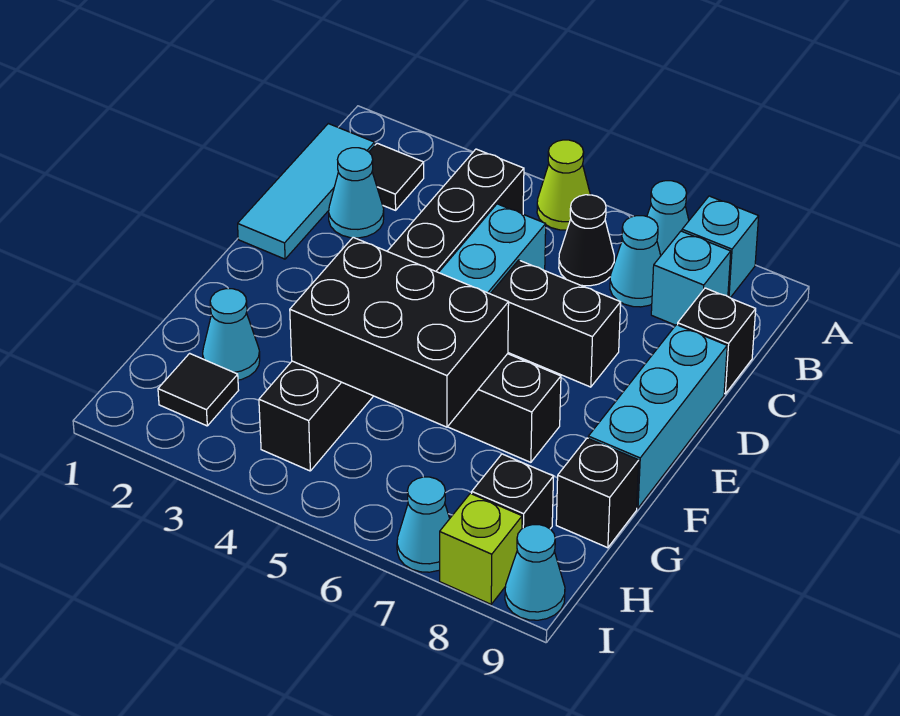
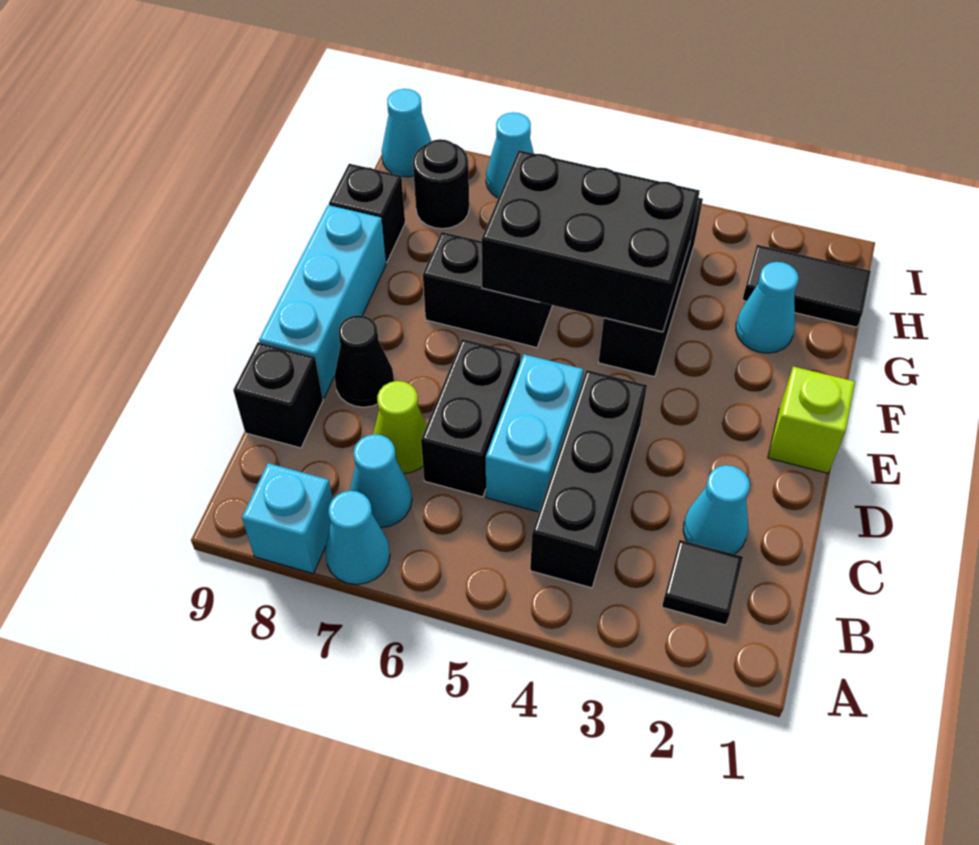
lime 1x1 cone [537,140,590,230] -> lime 1x1 cone moved to [373,381,427,473]
cyan 1x3 tile [238,124,375,259] -> none
black 1x1 cone [559,195,614,286] -> black 1x1 cone moved to [335,315,394,407]
cyan 1x1 brick [651,231,731,325] -> none
black 1x2 brick [491,260,621,387] -> black 1x2 brick turned to [421,339,521,497]
black 1x1 tile [158,353,239,426] -> black 1x2 tile [742,245,871,327]
black 1x1 brick [472,454,554,529] -> black 1x1 round brick [413,139,469,229]
lime 1x1 brick [440,493,522,604] -> lime 1x1 brick moved to [768,367,855,473]

